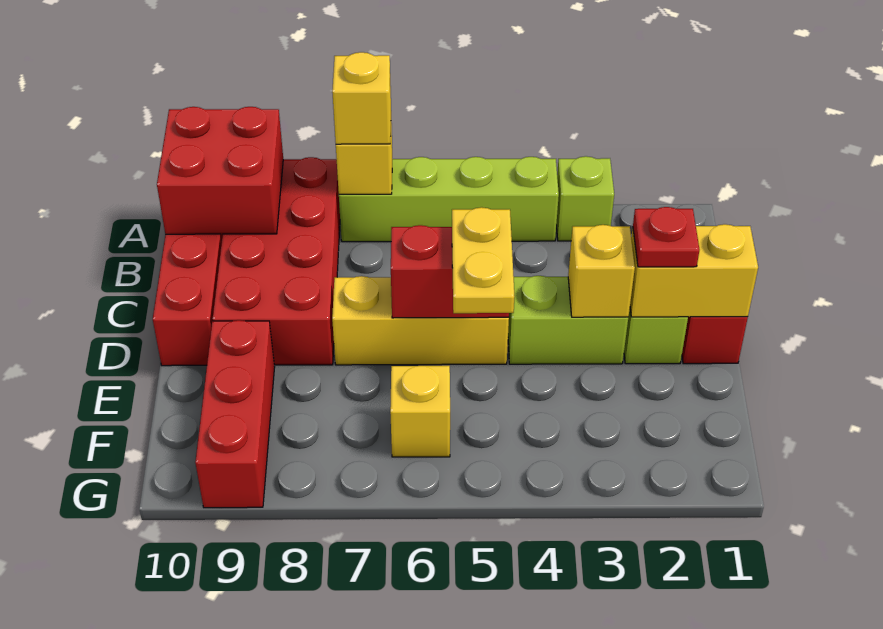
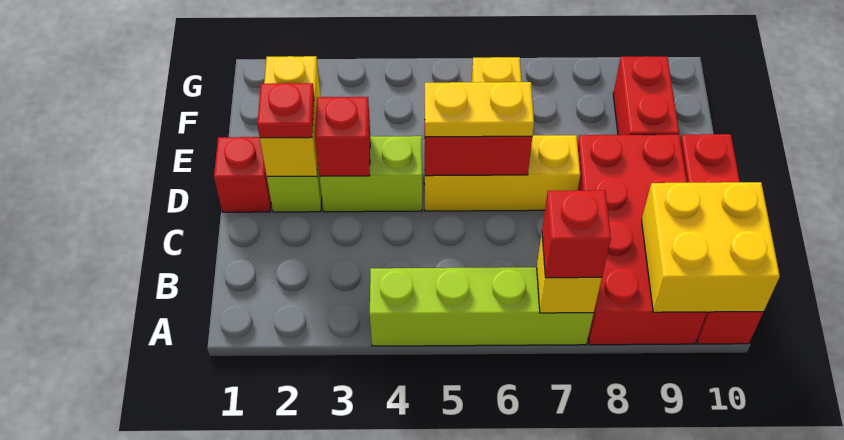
lime 1x1 brick [556,156,614,241] -> none
yellow 1x1 brick [332,52,391,144] -> red 1x1 brick [542,190,611,278]
red 2x2 brick [157,107,283,234] -> yellow 2x2 brick [642,182,780,312]
yellow 1x2 brick [630,224,758,317] -> yellow 1x2 brick turned to [260,56,321,176]
yellow 1x1 brick [568,225,635,317] -> red 1x1 brick [315,97,370,176]
yellow 1x2 plate [452,207,514,313] -> yellow 1x2 plate turned to [425,82,534,137]
red 1x3 brick [195,320,275,508] -> red 1x2 brick [613,56,679,135]

